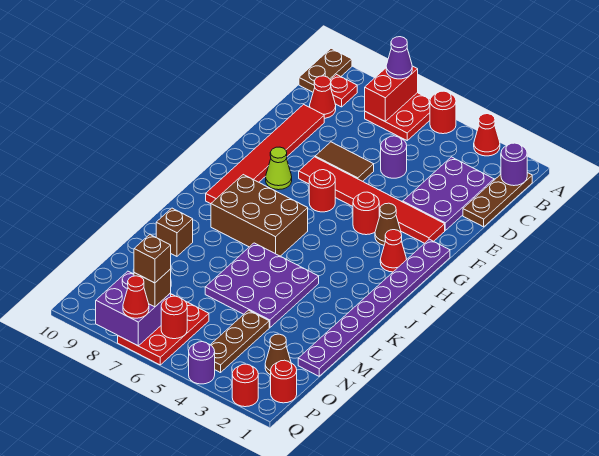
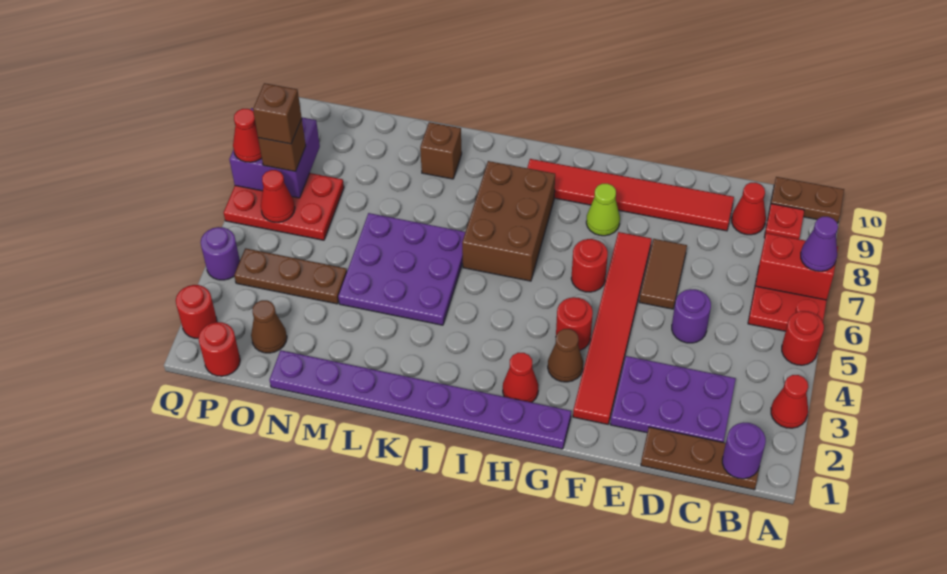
red 1x1 round brick [161,296,187,339] -> red 1x1 cone [261,170,295,222]

